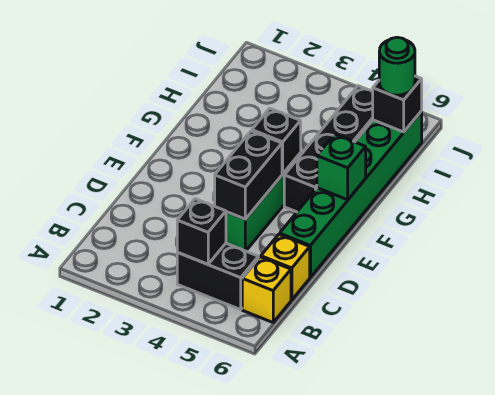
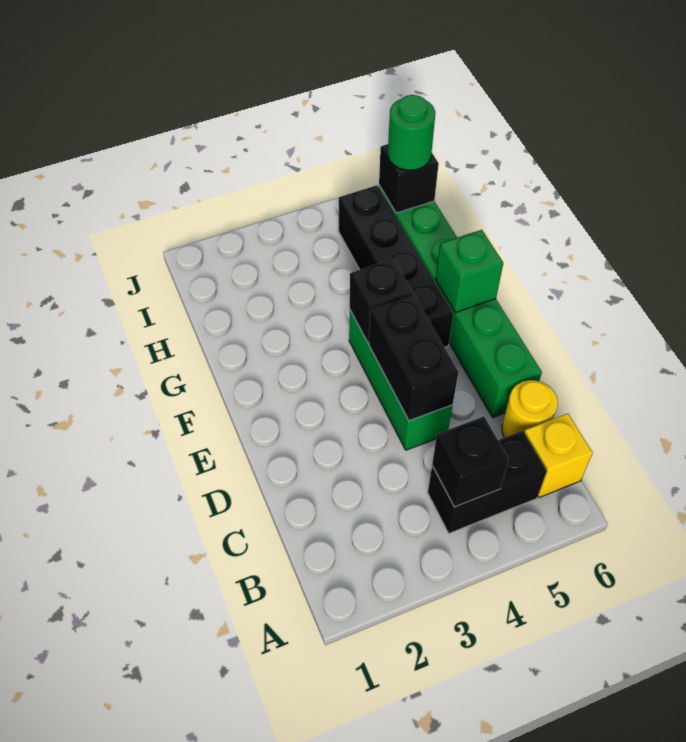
yellow 1x1 brick [261,234,310,300] -> yellow 1x1 round brick [502,380,558,438]

